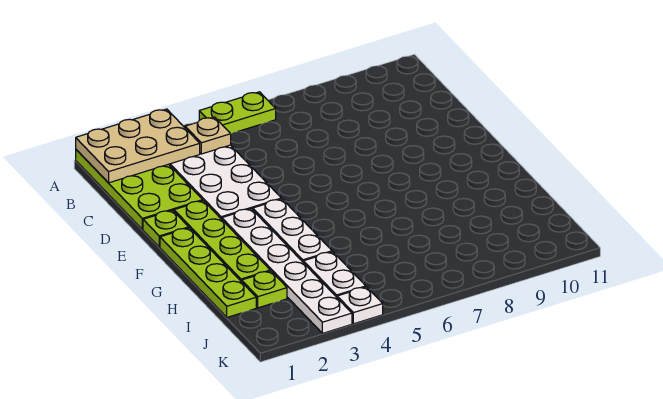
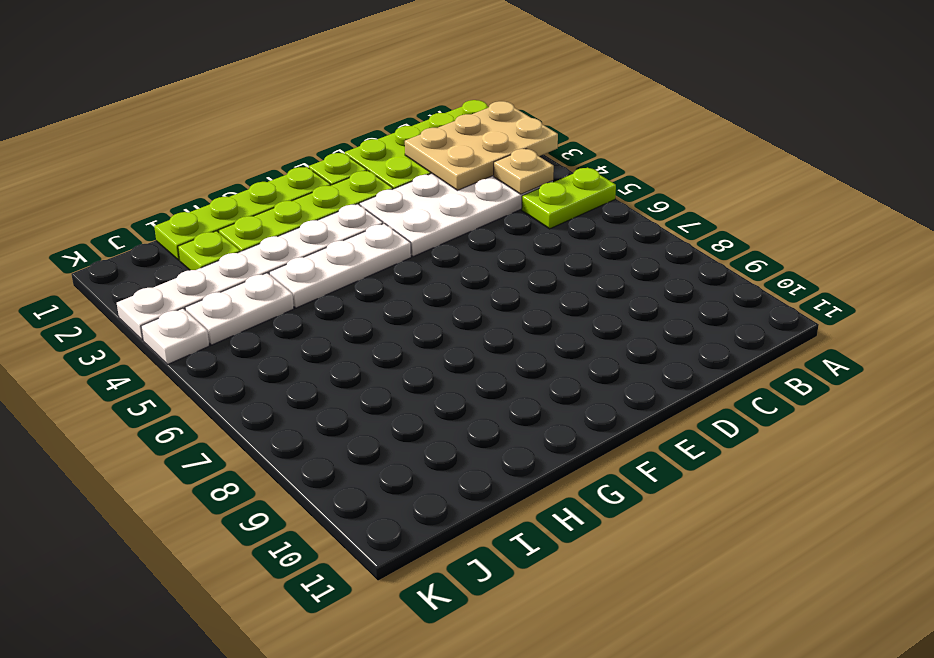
tan 2x3 plate [76,109,200,183] -> tan 2x3 plate turned to [405,101,558,190]
lime 1x2 plate [199,92,276,134] -> lime 1x2 plate turned to [522,167,616,229]

